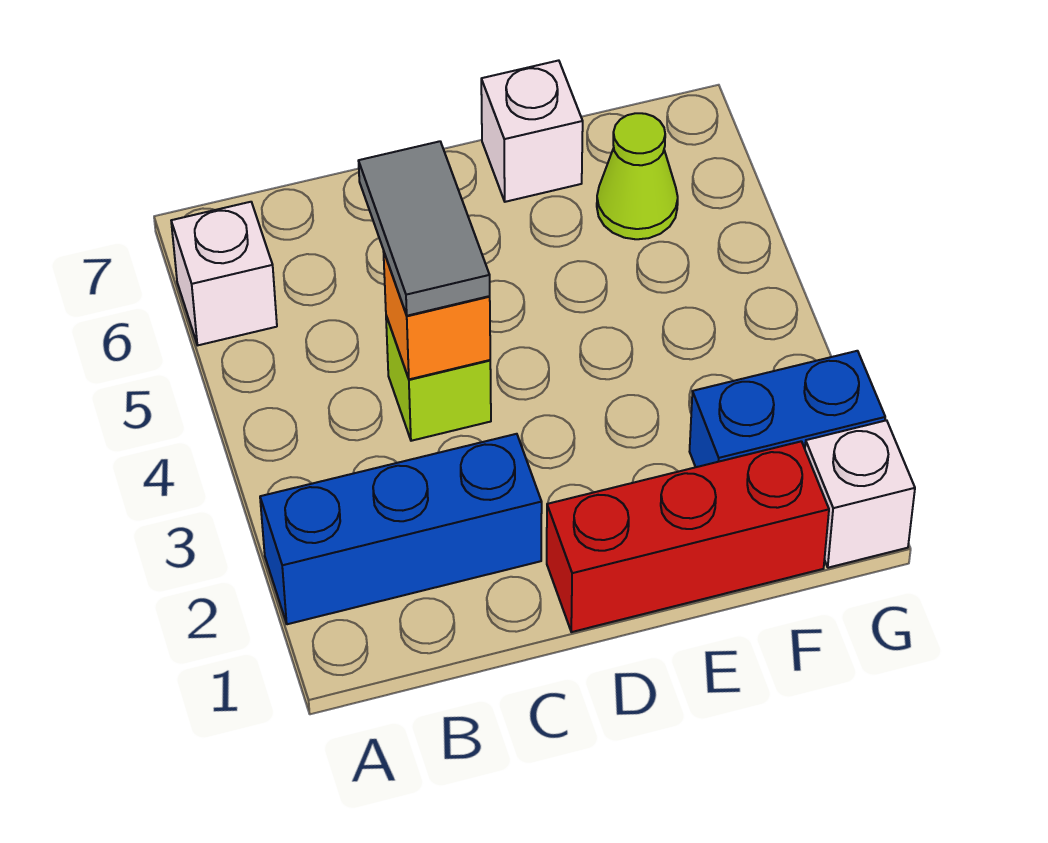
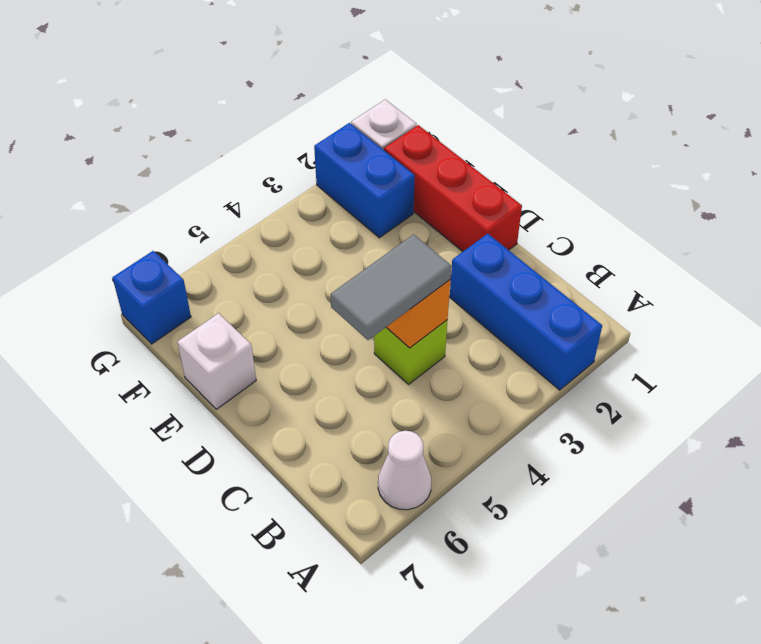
white 1x1 brick [171,202,277,345] -> white 1x1 cone [378,431,431,510]
lime 1x1 cone [597,113,678,239] -> none
none -> blue 1x1 brick [112,251,191,344]

